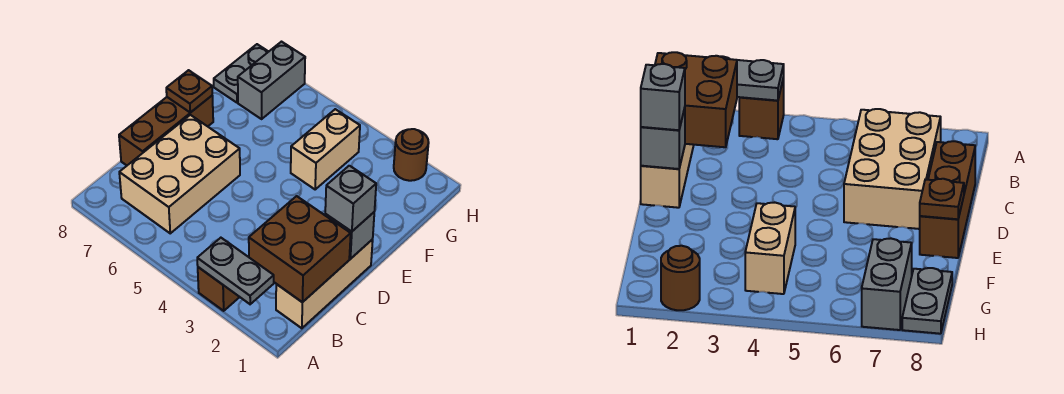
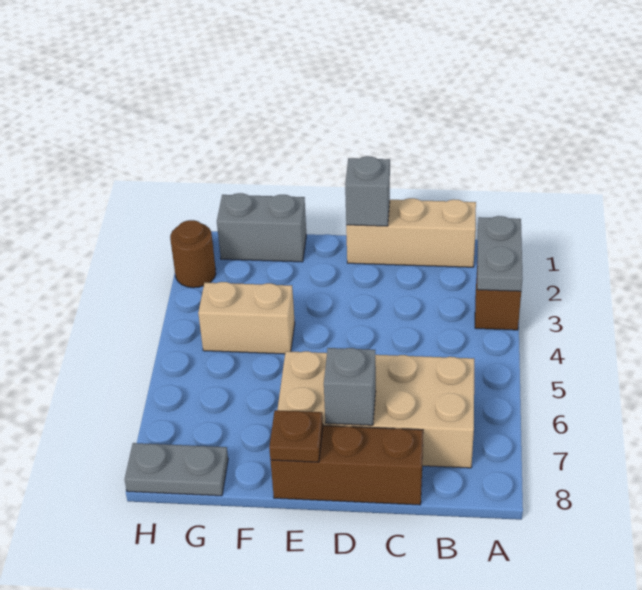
brown 2x2 brick [249,196,351,302] -> none
tan 2x3 brick [119,115,240,233] -> tan 2x4 brick [277,351,474,468]
grey 1x1 brick [325,166,376,232] -> grey 1x1 brick moved to [324,348,376,425]
grey 1x2 brick [238,42,305,119] -> grey 1x2 brick moved to [217,193,306,262]

